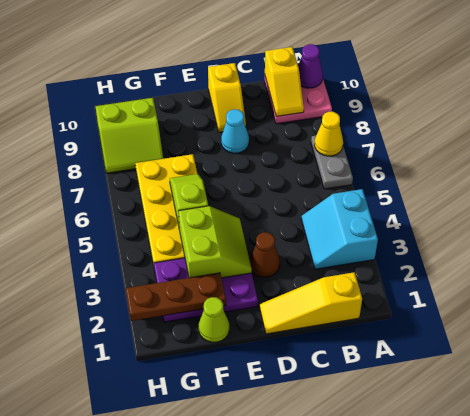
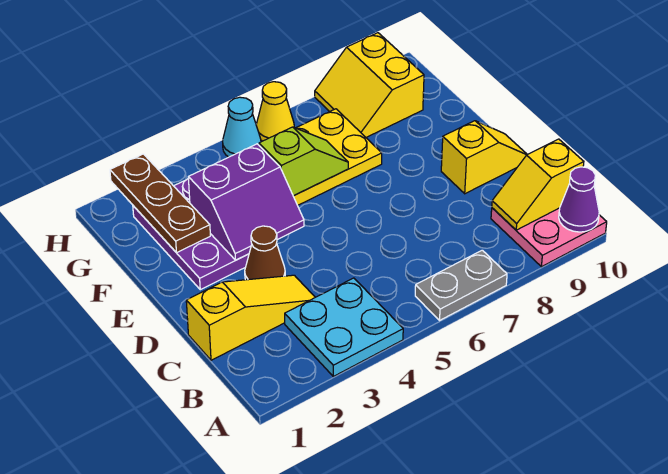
cyan 2x2 slope [302,189,378,269] -> cyan 2x2 plate [285,278,403,376]
yellow 1x1 cone [315,112,343,156] -> yellow 1x1 cone moved to [256,82,294,141]
yellow 1x3 slope [260,272,362,334] -> yellow 1x3 slope turned to [186,275,315,360]
cyan 1x1 cone [221,109,249,153] -> cyan 1x1 cone moved to [223,97,261,157]
yellow 1x2 slope [208,63,246,132] -> yellow 1x2 slope turned to [441,121,527,194]
lime 2x2 slope [178,206,252,278] -> purple 2x2 slope [188,144,304,260]
lime 1x1 cone [199,297,229,342] -> none
lime 2x2 slope [96,98,163,173] -> yellow 2x2 slope [315,33,424,137]

